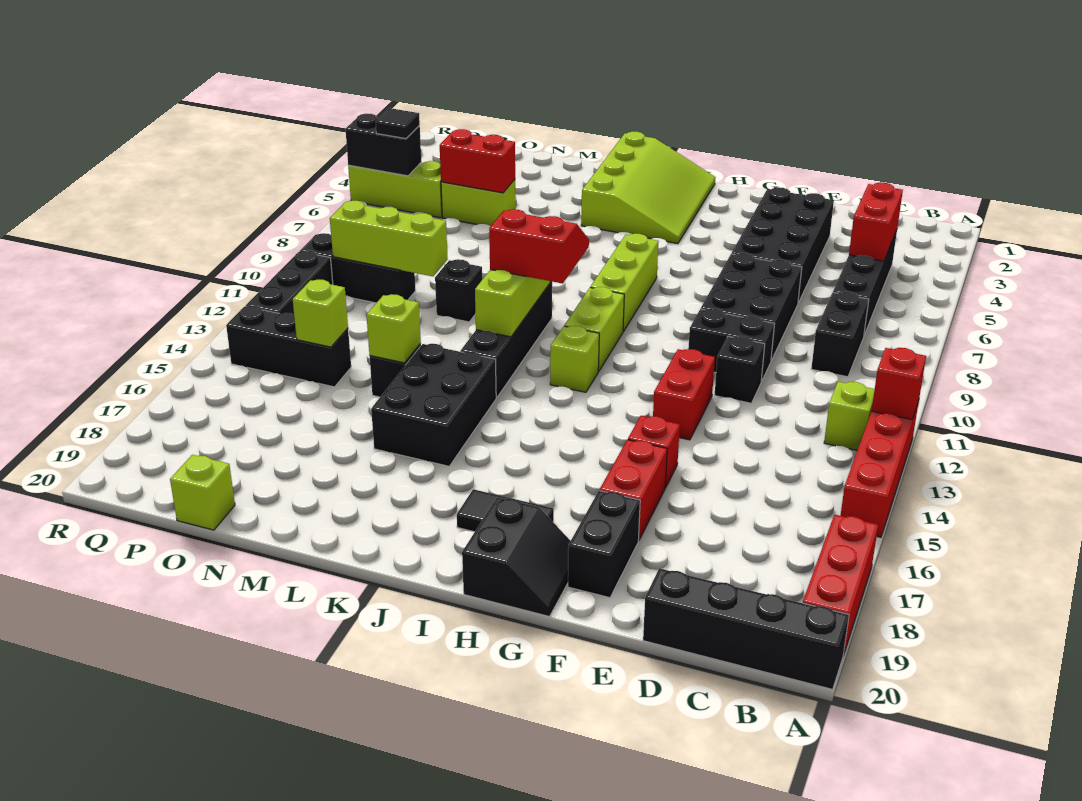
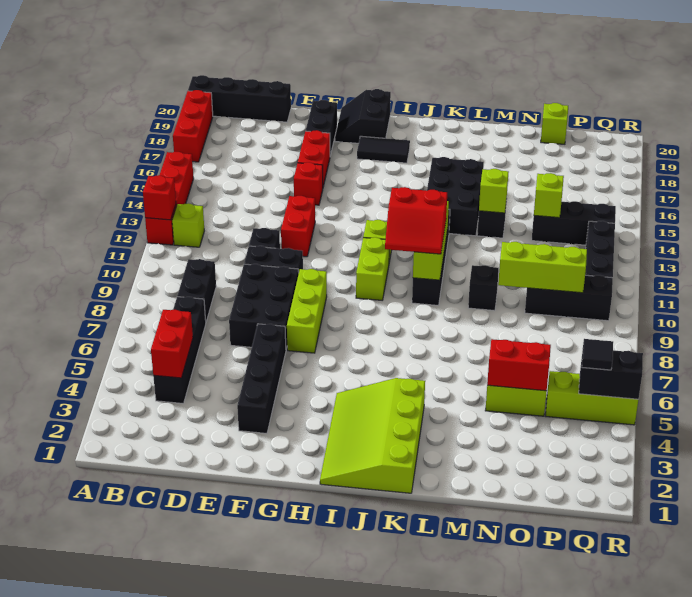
black 2x4 brick [731,187,834,303] -> black 1x4 brick [237,324,286,433]
lime 1x3 brick [590,234,659,332] -> lime 1x3 brick moved to [287,269,327,353]

